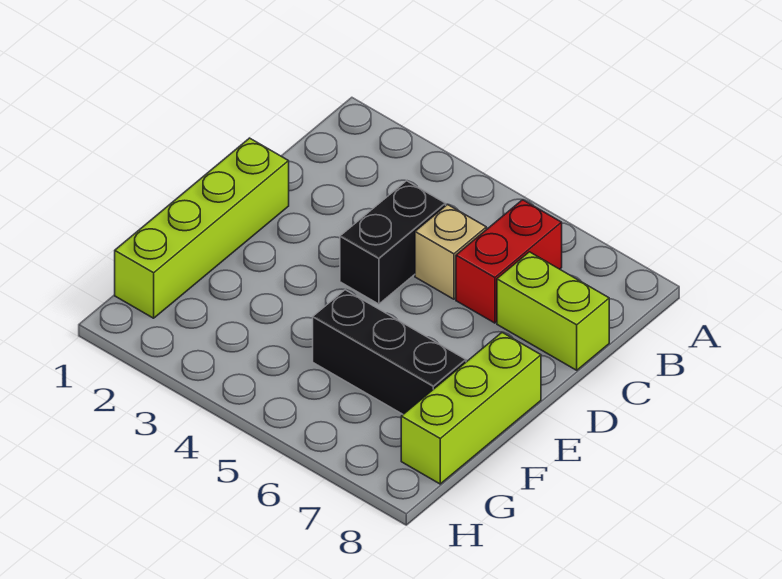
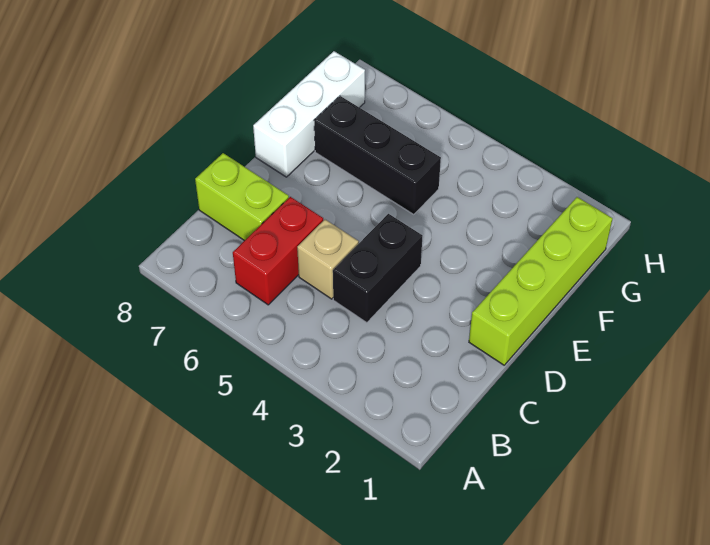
lime 1x3 brick [401,332,541,484] -> white 1x3 brick [253,51,365,177]

